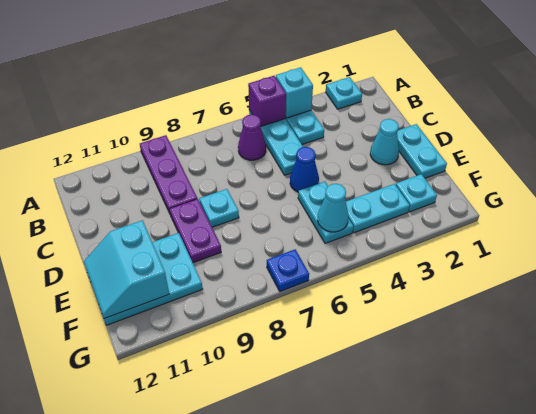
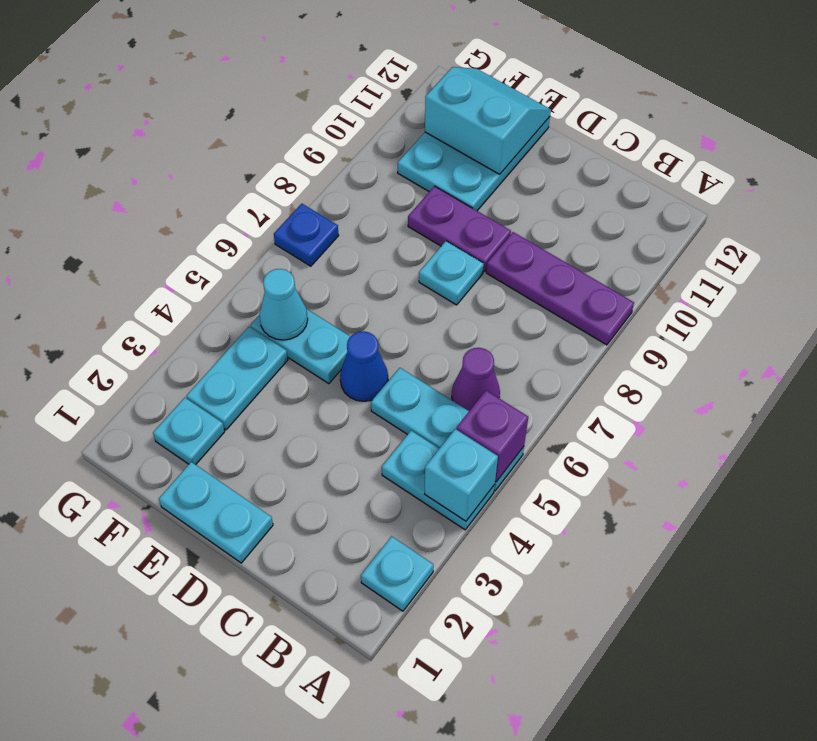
cyan 1x1 cone [370,119,399,165] -> none

